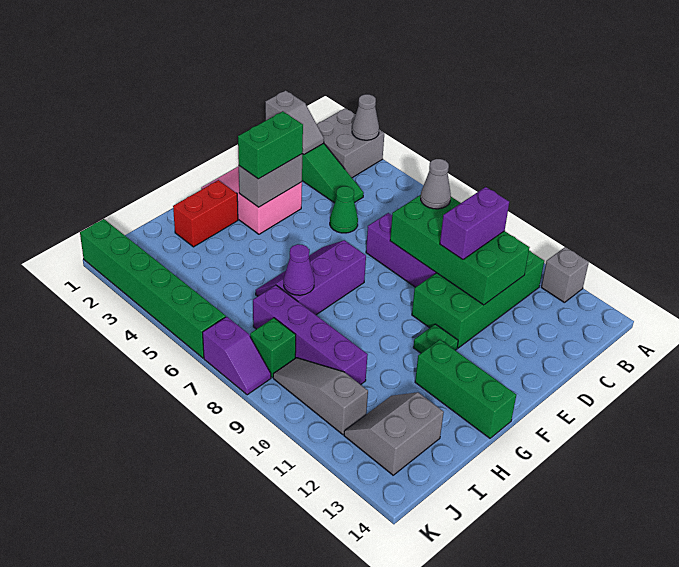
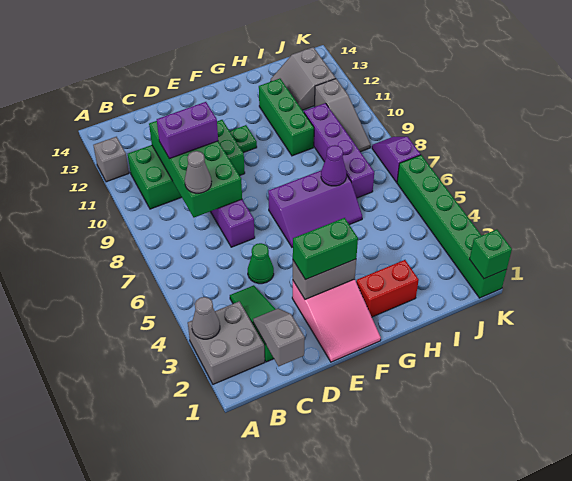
green 1x3 brick [415,340,516,438] -> green 1x3 brick moved to [259,79,314,156]
grey 2x2 slope [344,392,444,475] -> grey 2x2 slope turned to [271,47,336,110]
green 1x1 brick [250,318,296,377] -> green 1x1 brick moved to [470,229,512,279]

